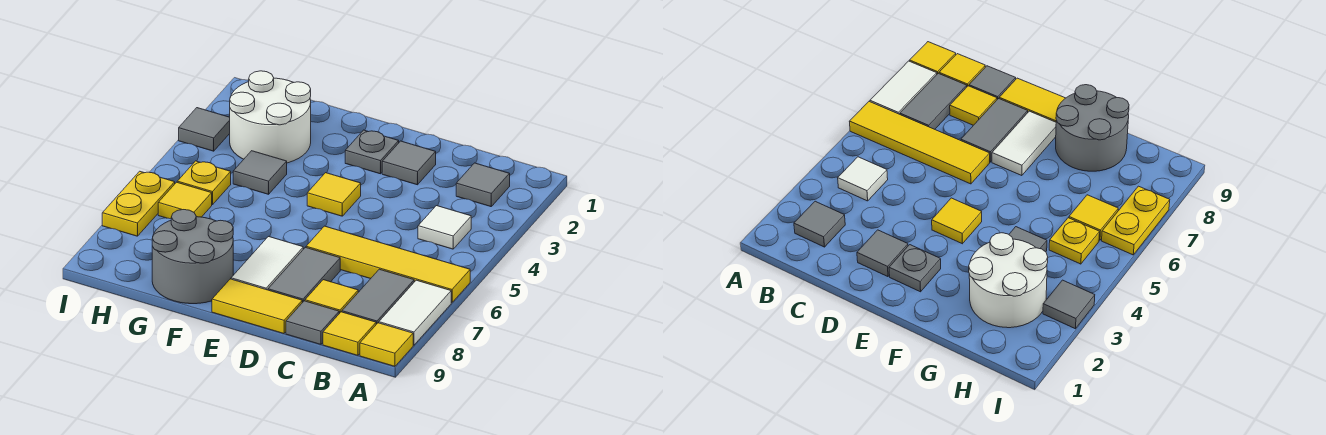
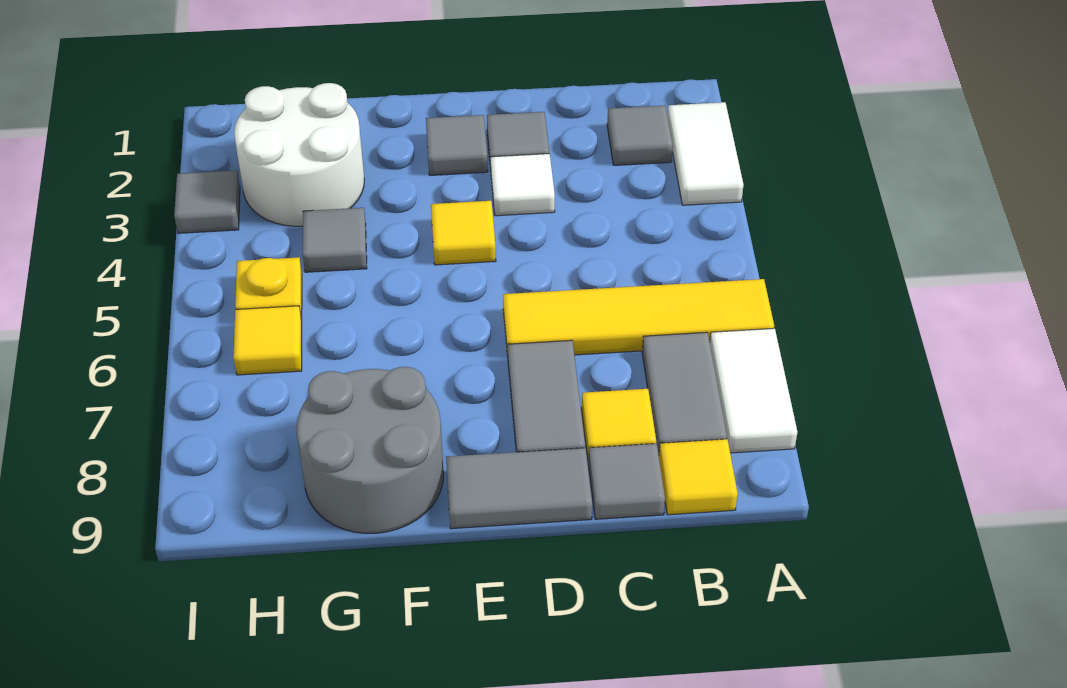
yellow 1x1 tile [360,323,413,366] -> none
white 1x1 tile [418,206,471,249] -> white 1x1 tile moved to [491,154,555,216]
yellow 1x2 tile [212,279,302,334] -> grey 1x2 tile [446,448,592,529]
grey 1x1 plate [345,130,399,174] -> grey 1x1 tile [426,115,488,175]
white 1x2 tile [231,237,303,290] -> white 1x2 tile moved to [668,102,743,205]
yellow 1x2 plate [102,171,175,236] -> none

